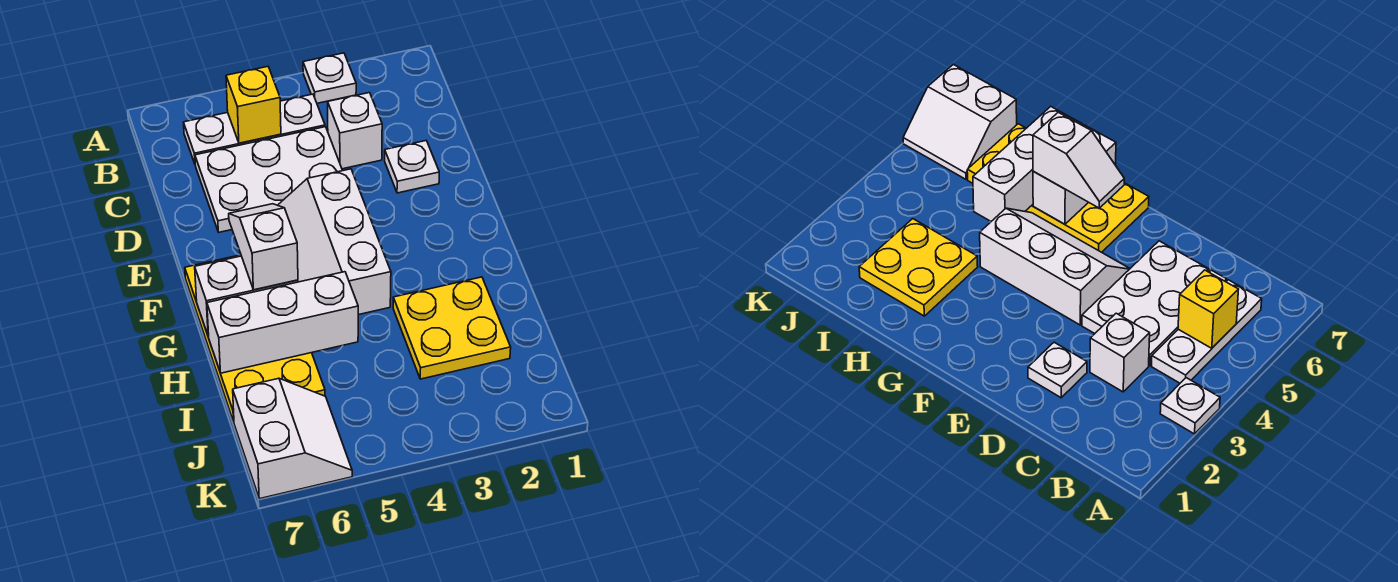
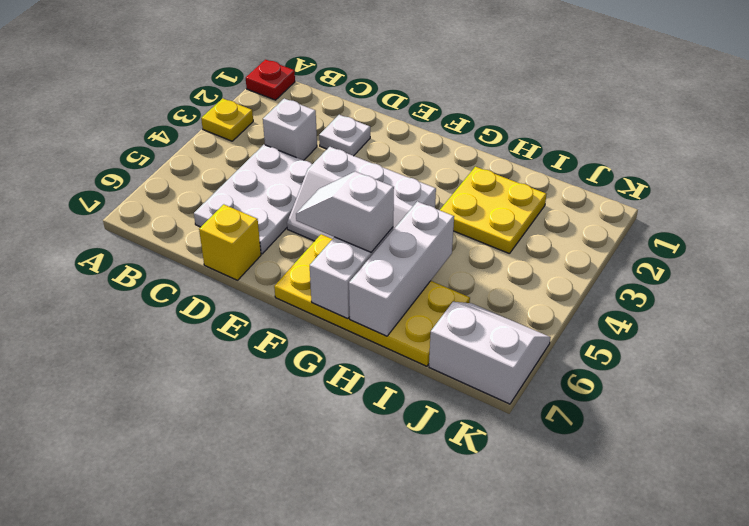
none -> red 1x1 plate [246,60,295,100]
white 1x1 plate [303,53,356,103] -> yellow 1x1 plate [201,98,253,141]
white 1x3 plate [183,94,325,164] -> none
yellow 1x1 brick [226,67,281,143] -> yellow 1x1 brick moved to [199,204,261,280]

